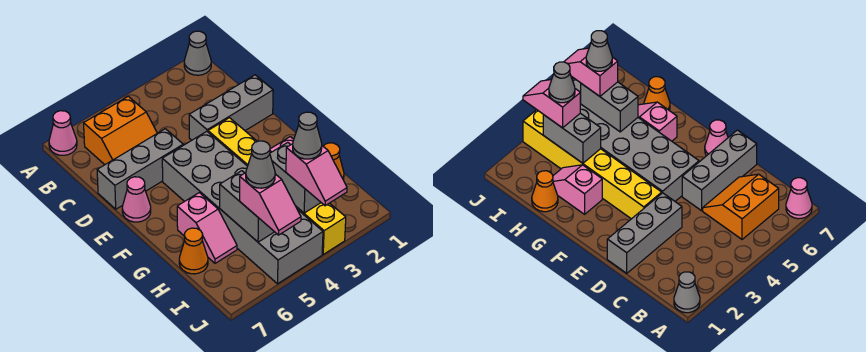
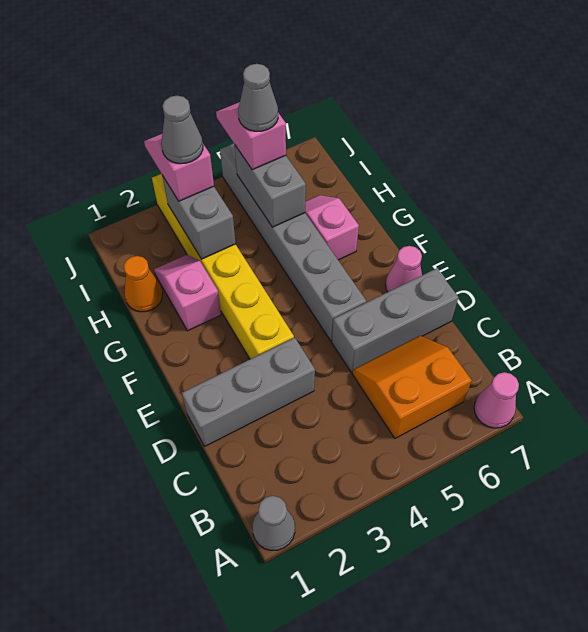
grey 2x6 brick [162,132,323,284] -> grey 1x6 brick [220,143,366,341]
orange 1x1 cone [179,228,208,274] -> none

